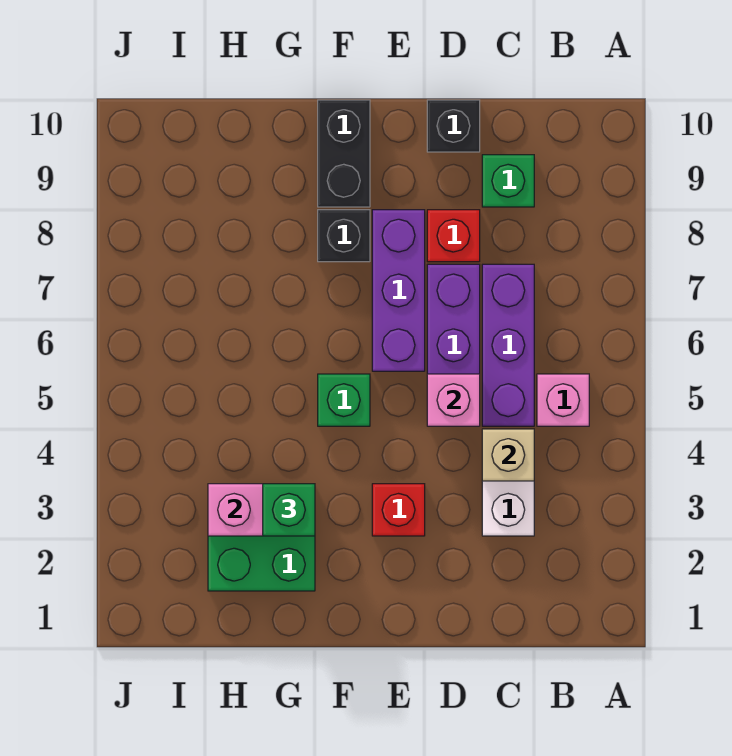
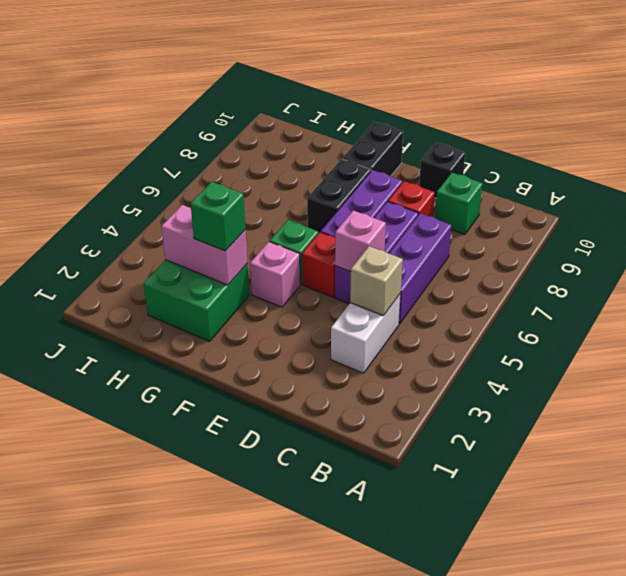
pink 1x1 brick [537,374,589,426] -> pink 1x1 brick moved to [250,242,300,307]
red 1x1 brick [372,484,425,536] -> red 1x1 brick moved to [302,232,335,297]
black 1x1 brick [318,210,370,262] -> black 1x2 brick [307,159,371,234]

